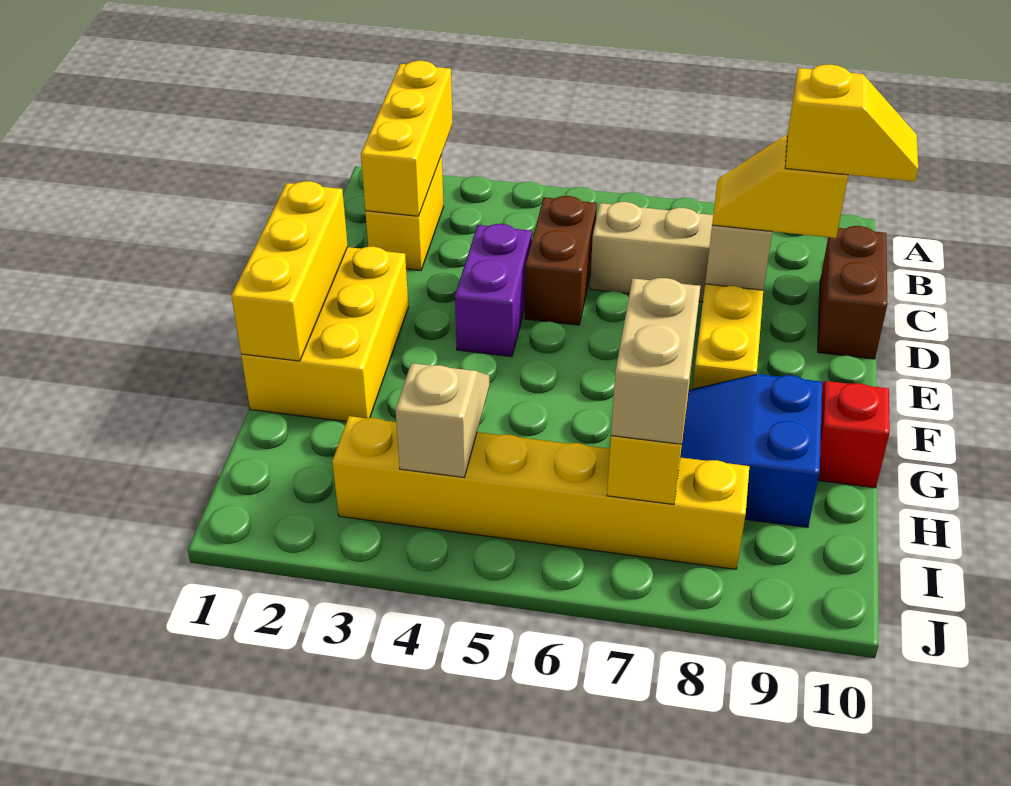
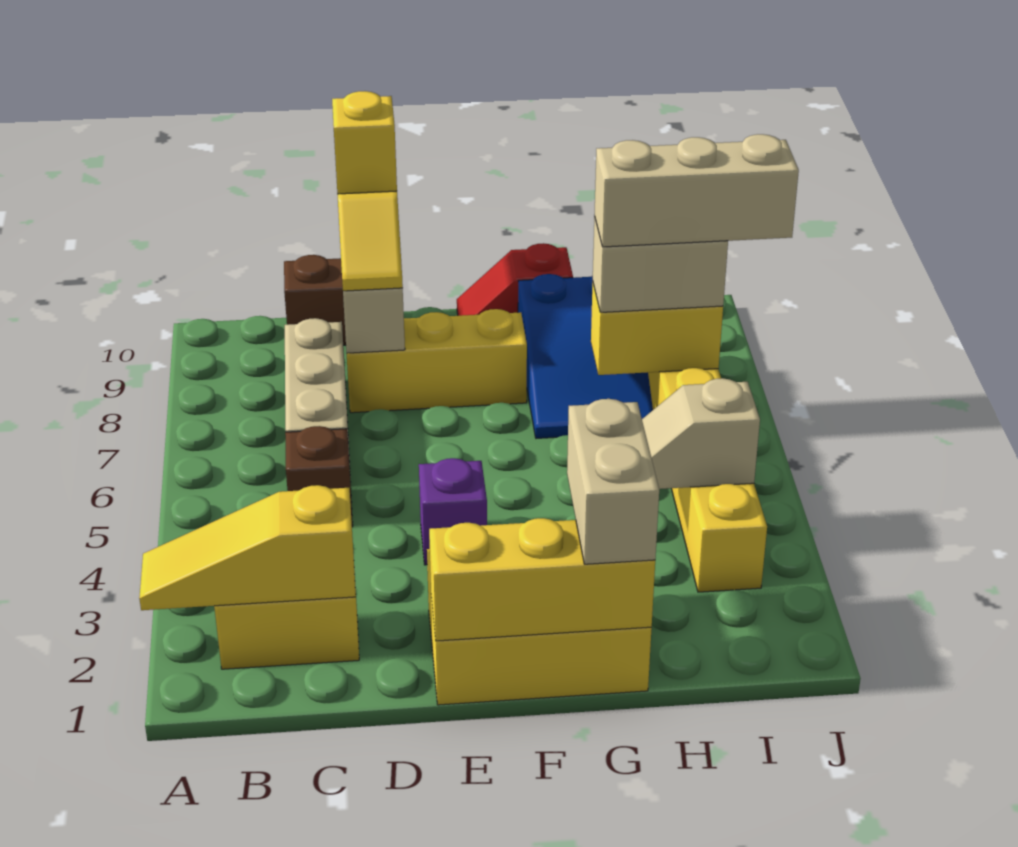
yellow 1x3 brick [361,61,453,216] -> yellow 1x3 slope [139,485,356,610]
brown 1x2 brick [525,196,597,325] -> brown 1x1 brick [285,426,353,527]
purple 1x2 brick [455,224,532,357] -> purple 1x1 brick [419,458,487,565]
none -> tan 1x2 brick [567,399,659,564]
none -> tan 1x3 brick [594,134,799,247]

